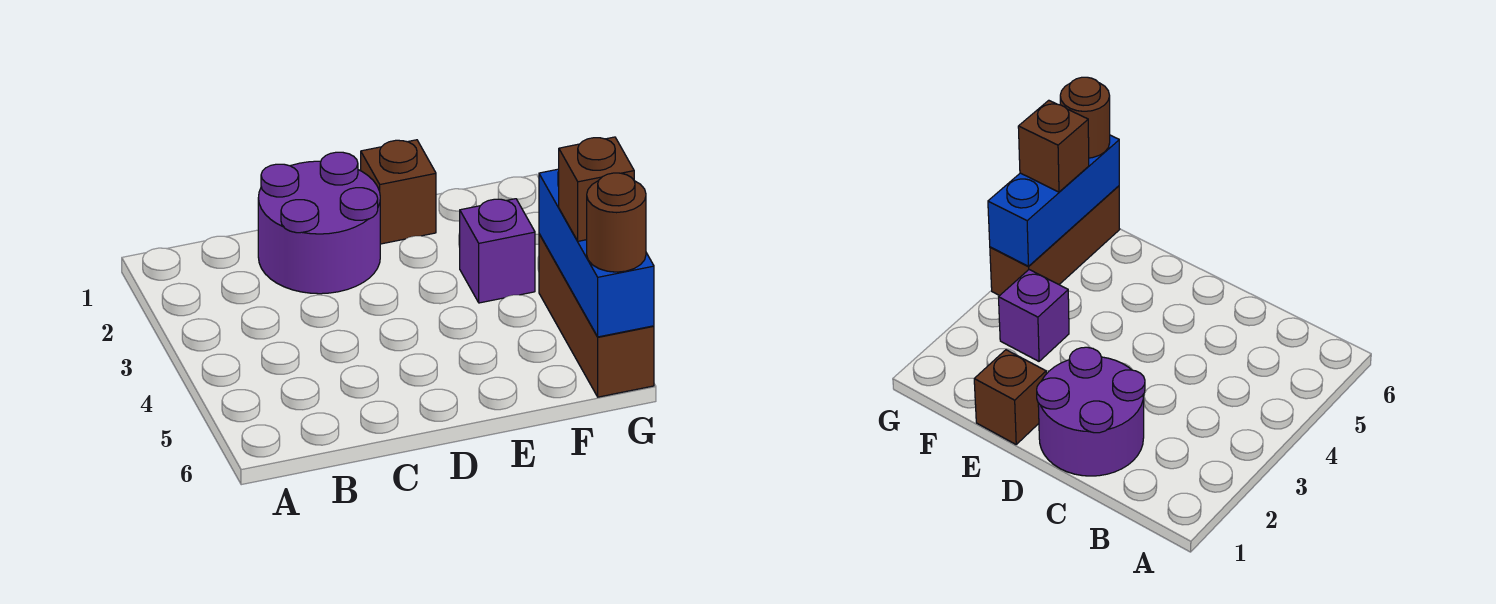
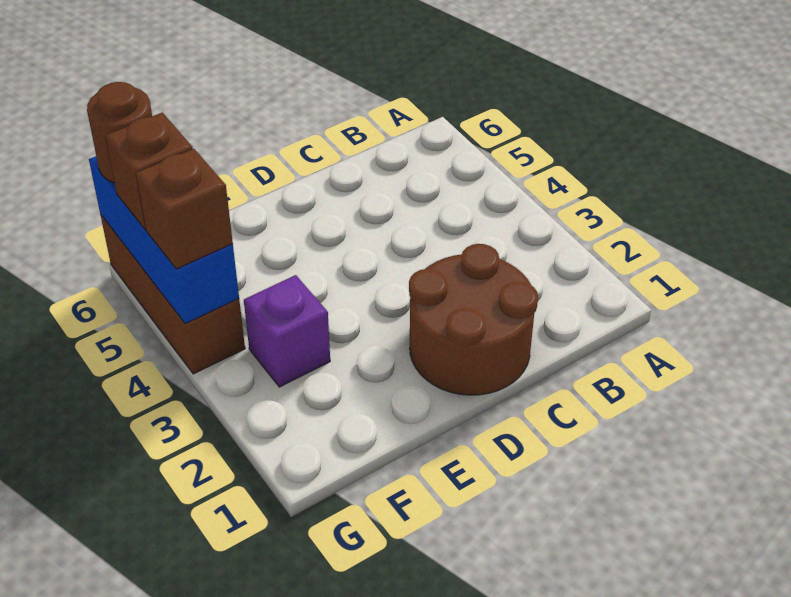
purple 2x2 round brick [258,152,380,294] -> brown 2x2 round brick [409,244,538,395]
brown 1x1 brick [361,140,436,244] -> brown 1x1 brick moved to [136,149,233,269]

